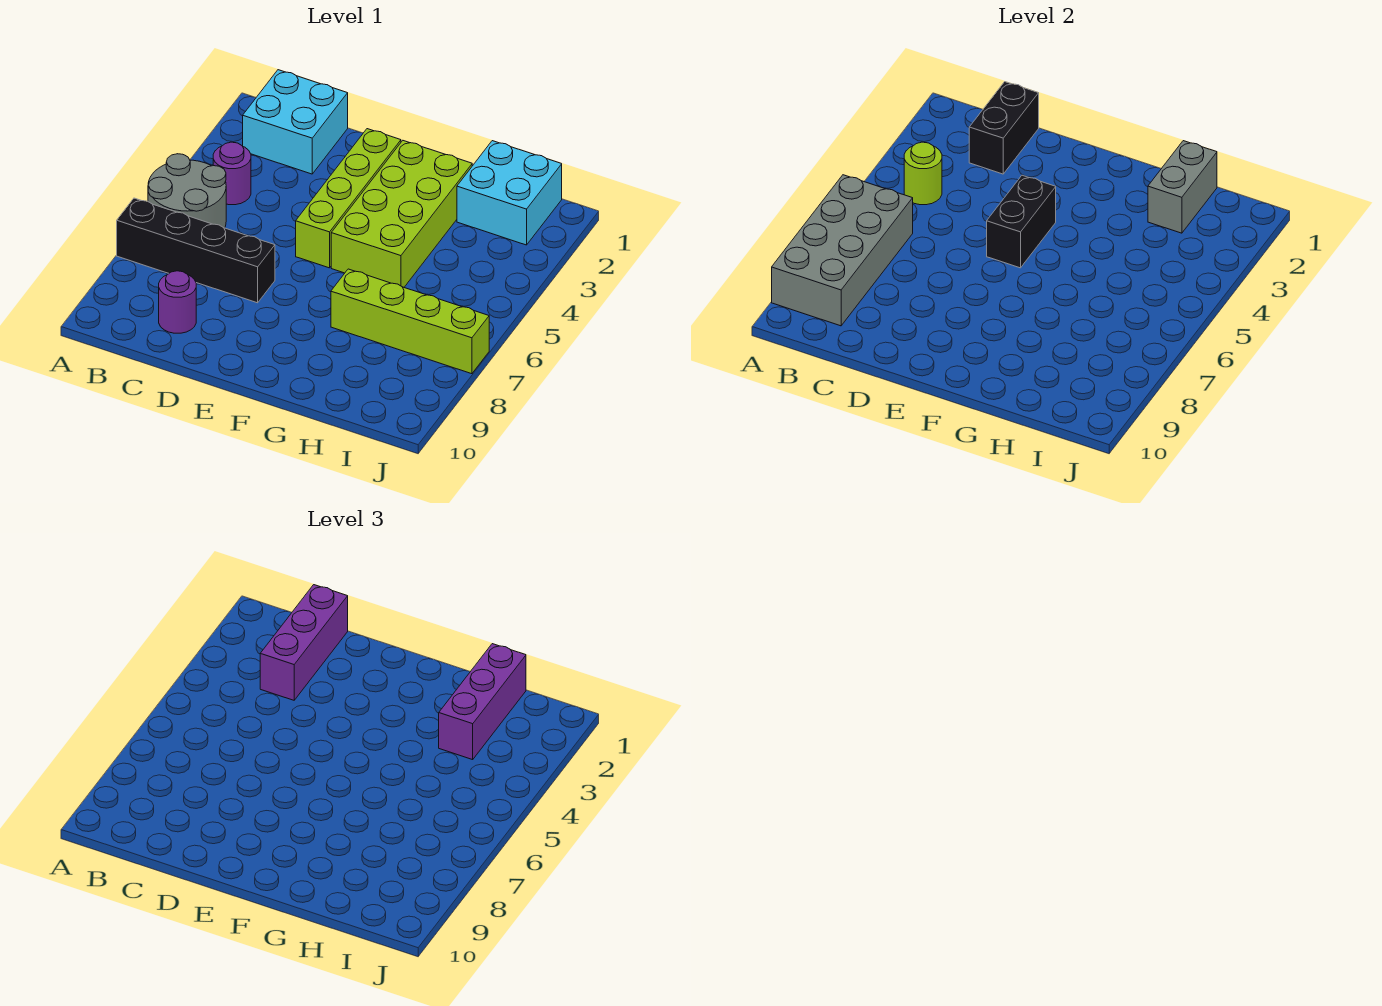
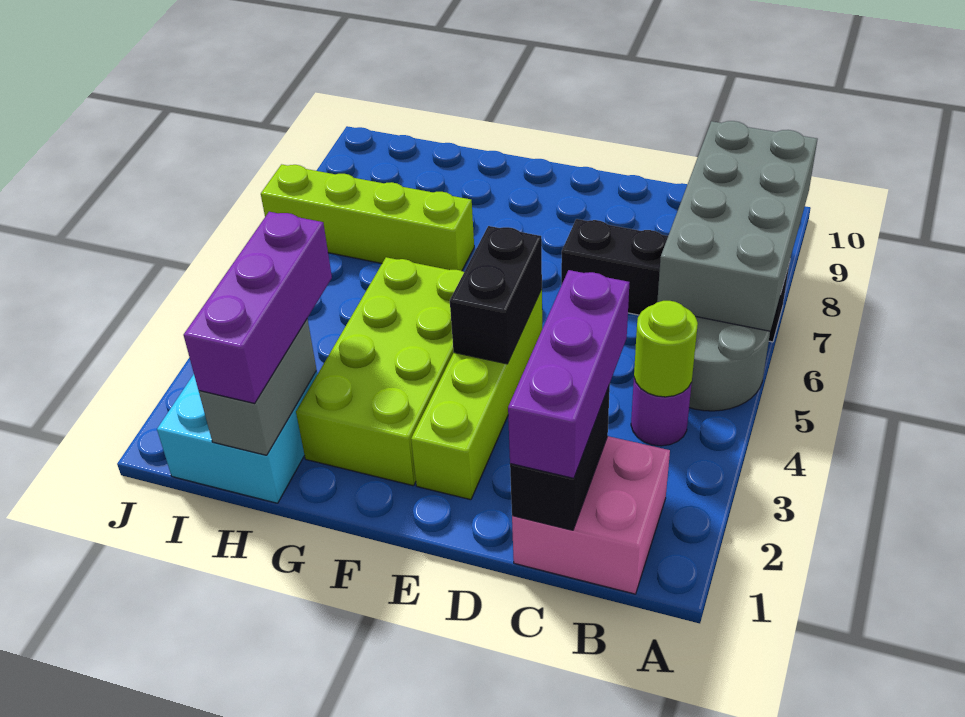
cyan 2x2 brick [243,70,348,174] -> pink 2x2 brick [512,436,670,594]
purple 1x1 round brick [159,271,196,333] -> none

